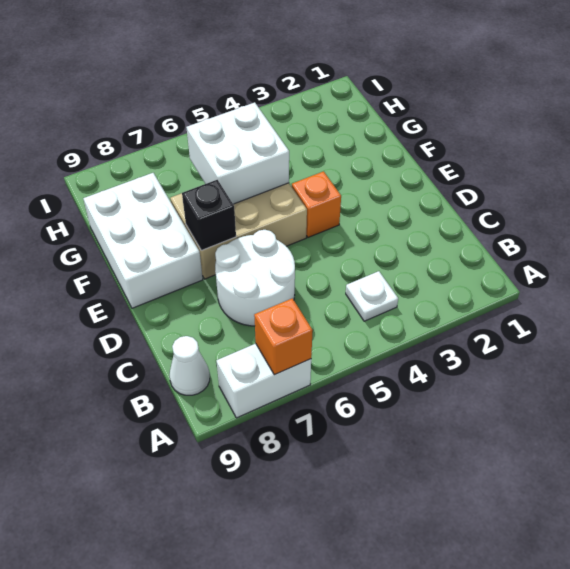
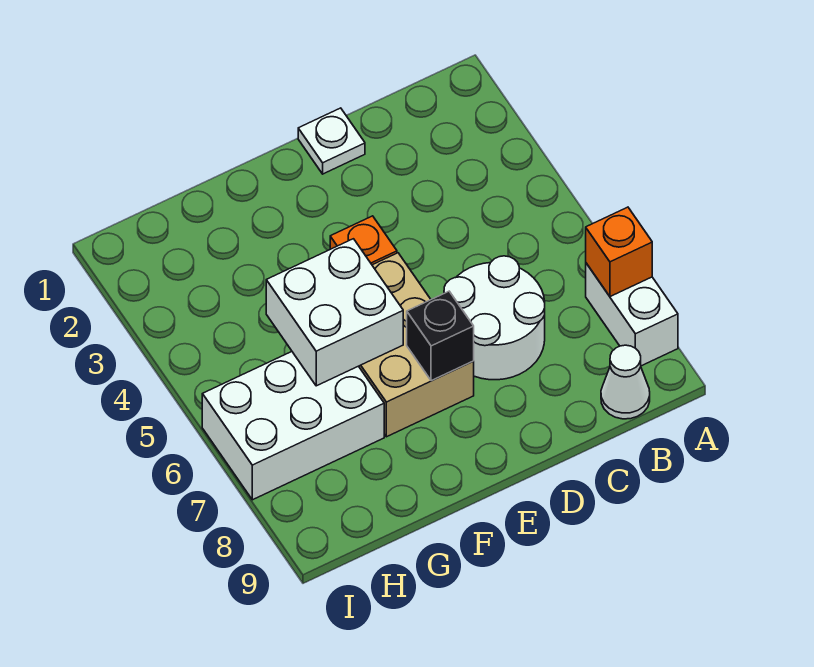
white 1x1 plate [346,271,398,321] -> white 1x1 plate moved to [298,108,365,174]
white 2x3 brick [83,173,203,308] -> white 2x3 brick moved to [202,352,384,500]

